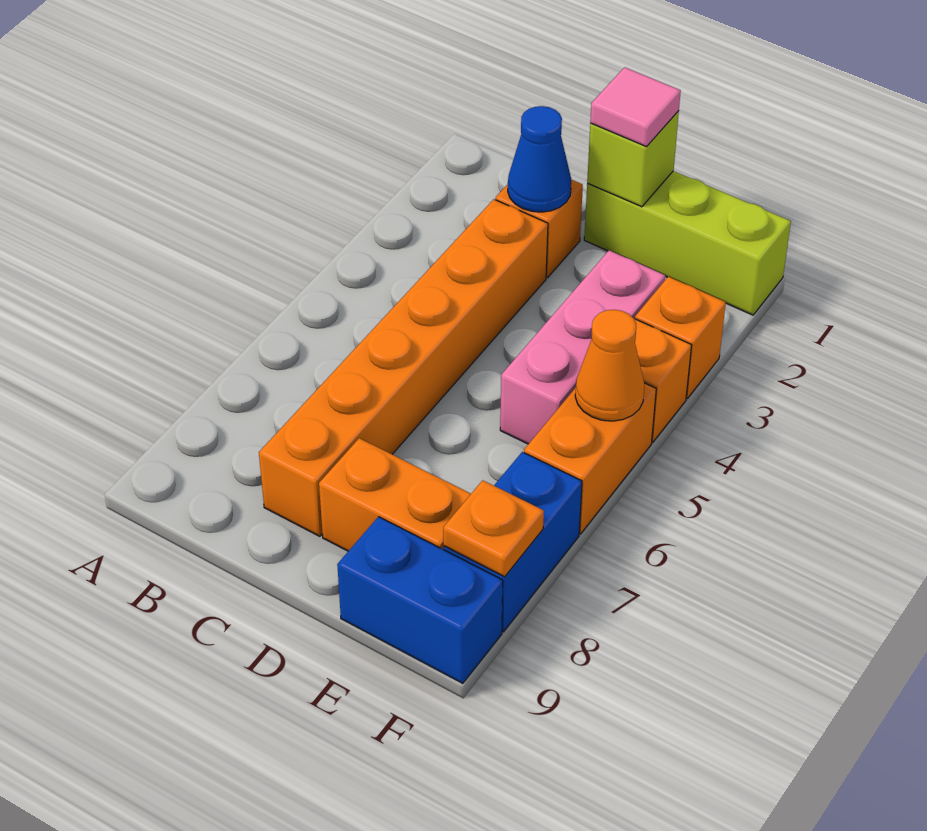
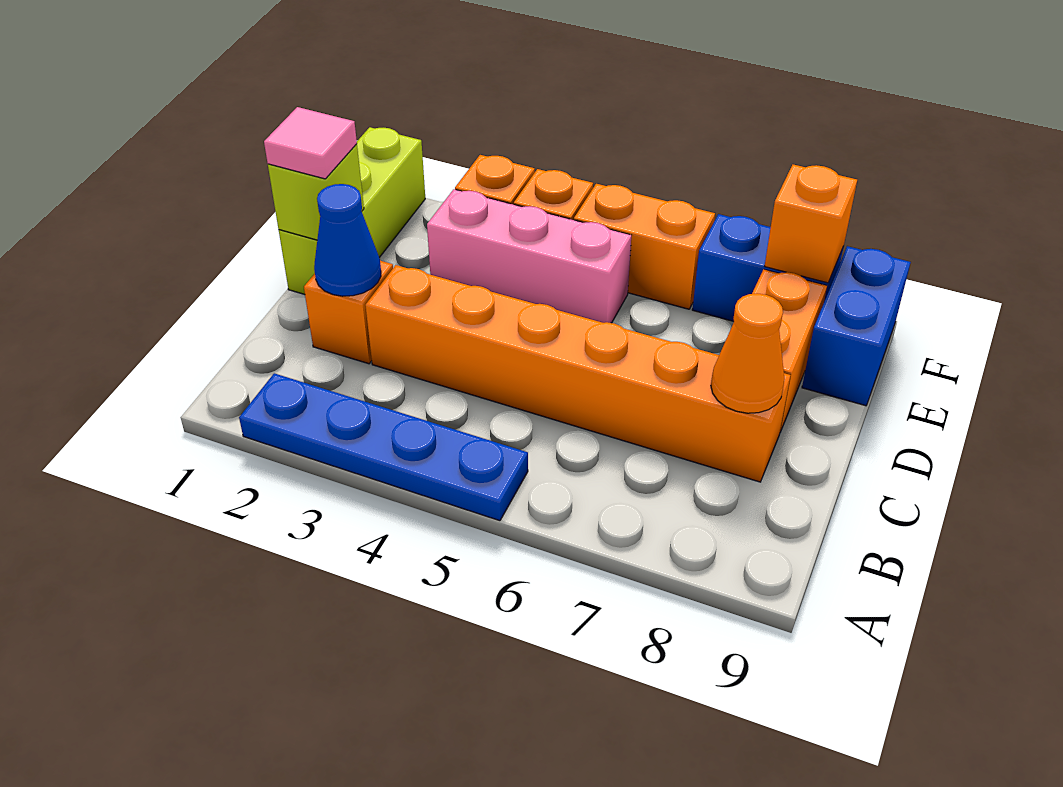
none -> blue 1x4 plate [239,373,528,521]
orange 1x1 cone [575,310,644,421] -> orange 1x1 cone moved to [711,293,784,413]
orange 1x1 plate [443,480,544,577] -> orange 1x1 brick [765,165,857,283]

